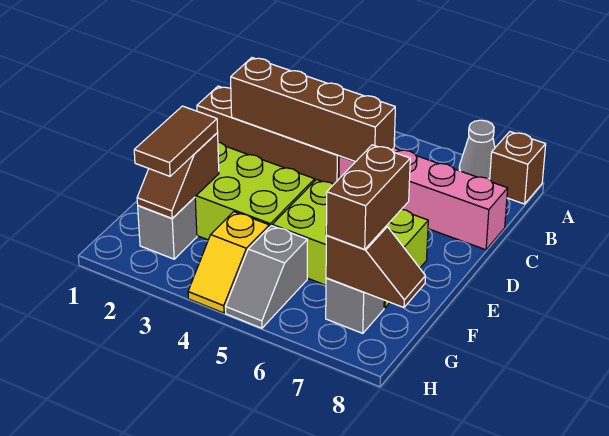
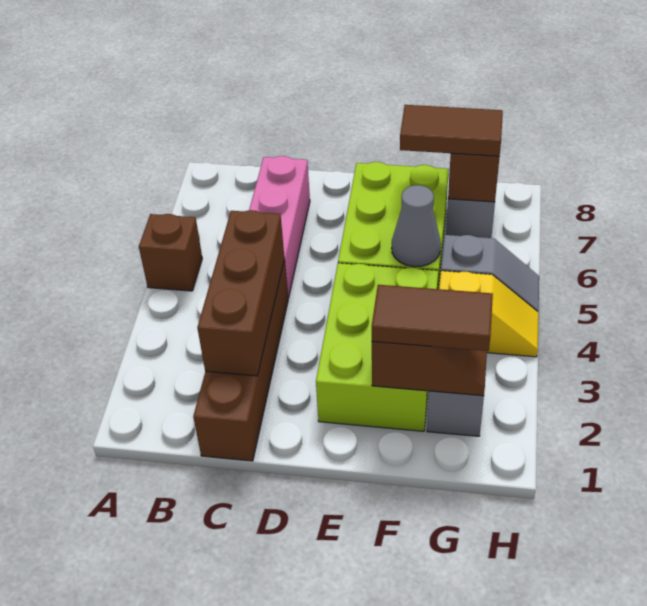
grey 1x1 cone [459,120,495,180] -> grey 1x1 cone moved to [392,185,441,267]
brown 1x1 brick [490,132,546,204] -> brown 1x1 brick moved to [139,214,202,291]
brown 1x4 brick [231,58,395,162] -> brown 1x3 brick [197,210,284,376]
pink 1x4 brick [339,148,508,250] -> pink 1x3 brick [249,156,310,298]
brown 1x2 brick [326,145,410,249] -> brown 1x2 tile [400,105,503,156]

